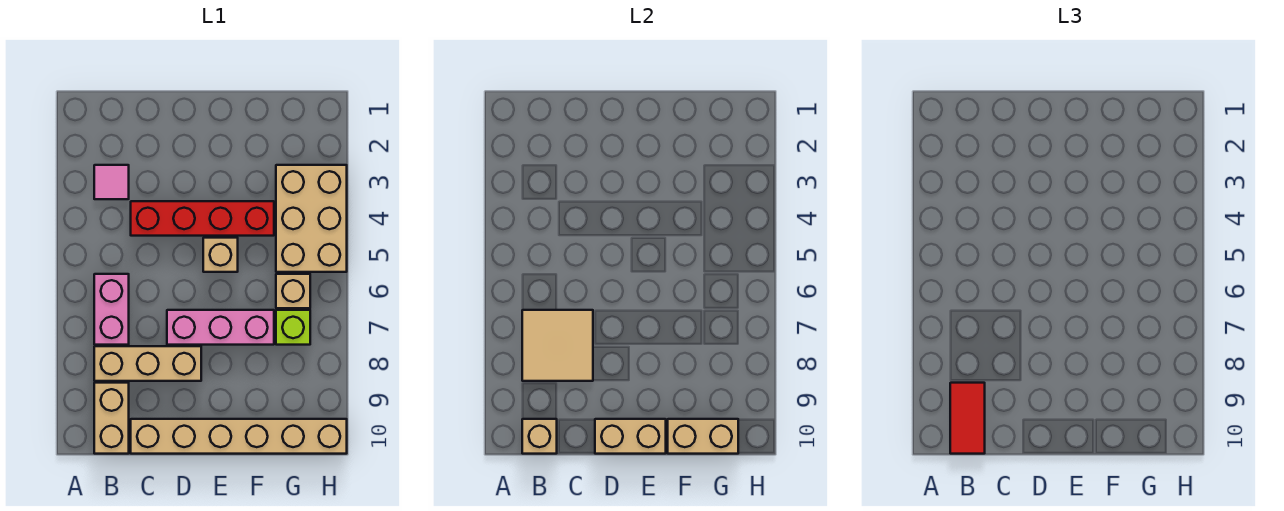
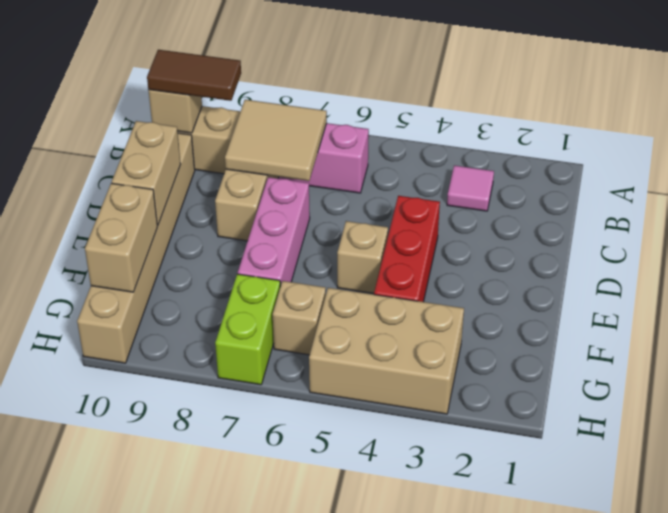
red 1x2 tile [950,383,985,454] -> brown 1x2 tile [147,50,241,101]
red 1x4 brick [131,201,274,236] -> red 1x3 brick [374,196,440,302]
lime 1x1 brick [276,310,310,345] -> lime 1x2 brick [215,274,280,385]

